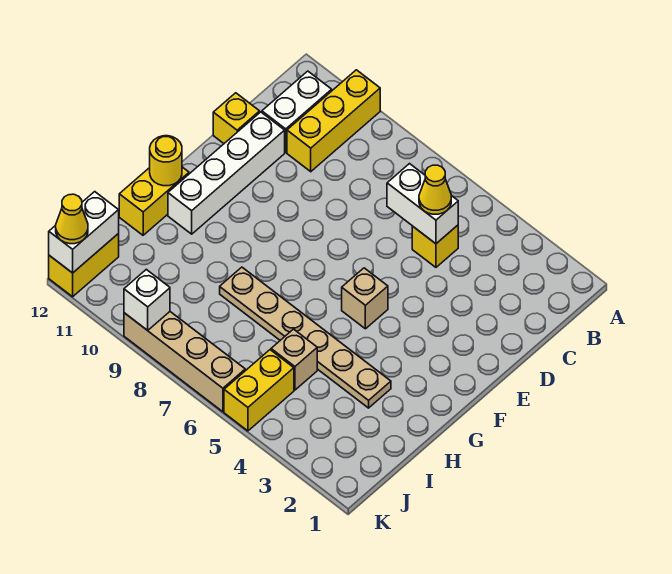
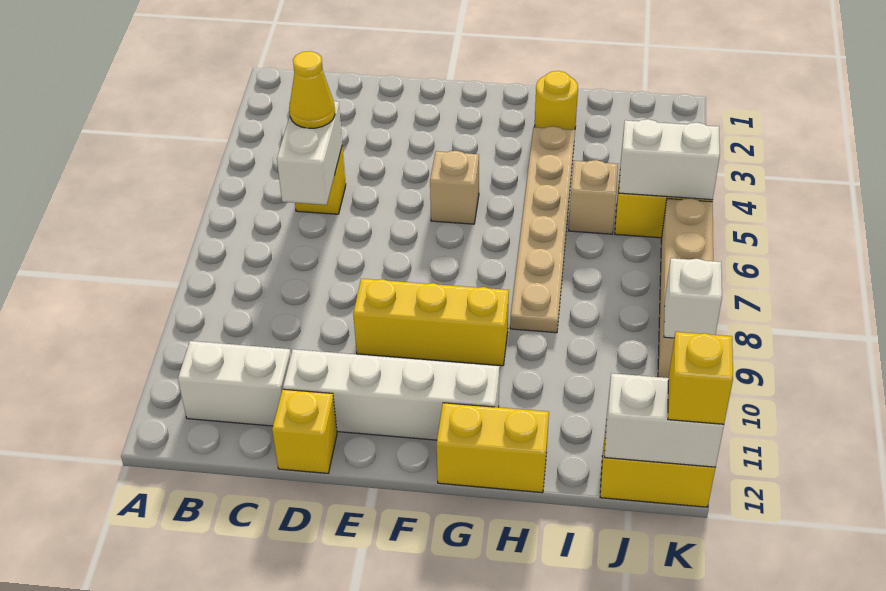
yellow 1x3 brick [287,70,380,172] -> yellow 1x3 brick moved to [353,279,509,366]
yellow 1x1 round brick [150,136,182,186] -> yellow 1x1 round brick moved to [535,71,578,130]
none -> white 1x2 brick [619,119,720,200]
yellow 1x1 cone [56,194,88,244] -> yellow 1x1 brick [668,332,733,424]

